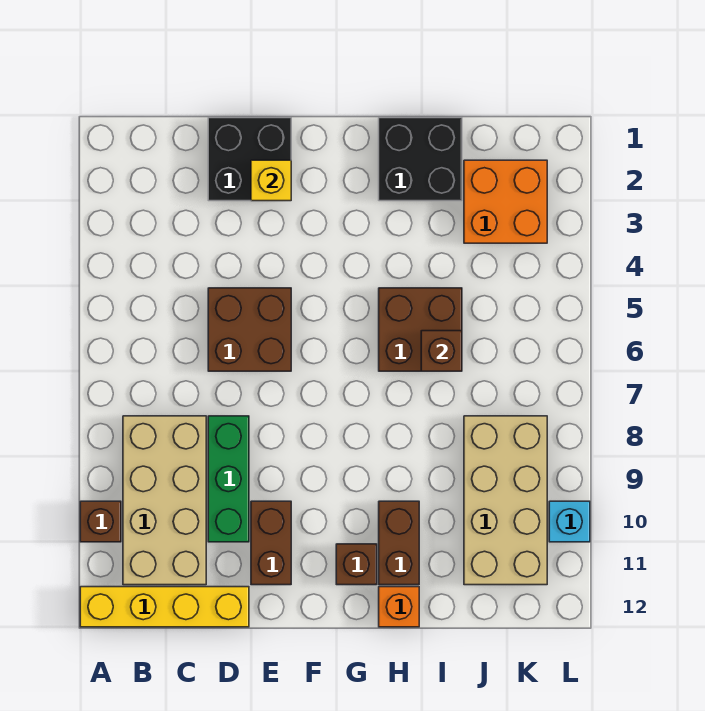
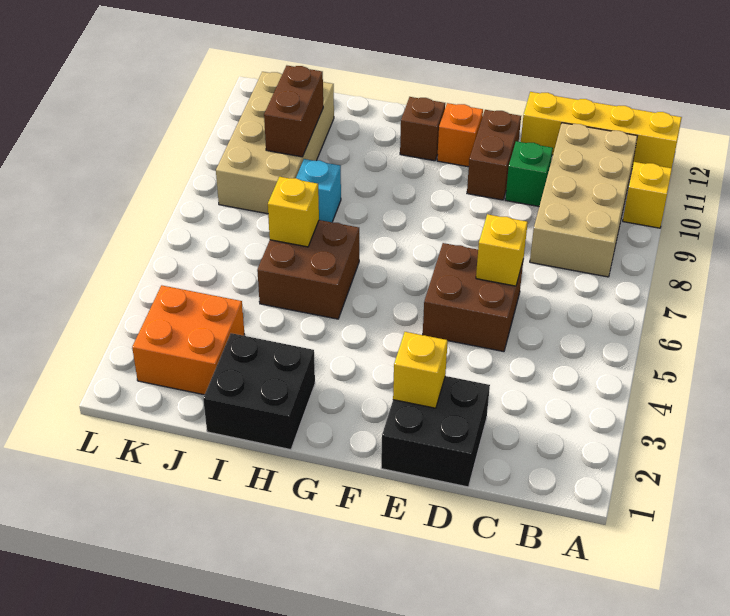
brown 1x1 brick [80,501,121,542] -> yellow 1x1 brick [623,162,672,228]
none -> yellow 1x1 brick [476,214,528,286]
green 1x3 brick [208,416,249,542] -> green 1x1 brick [505,141,553,206]
brown 1x2 brick [379,501,419,585] -> brown 1x2 brick moved to [264,66,323,157]
orange 1x1 brick [379,587,419,627] -> orange 1x1 brick moved to [437,103,483,167]
brown 1x1 brick [421,331,462,371] -> yellow 1x1 brick [268,177,319,247]
cyan 1x1 brick [549,501,590,542] -> cyan 1x1 brick moved to [296,159,341,222]

